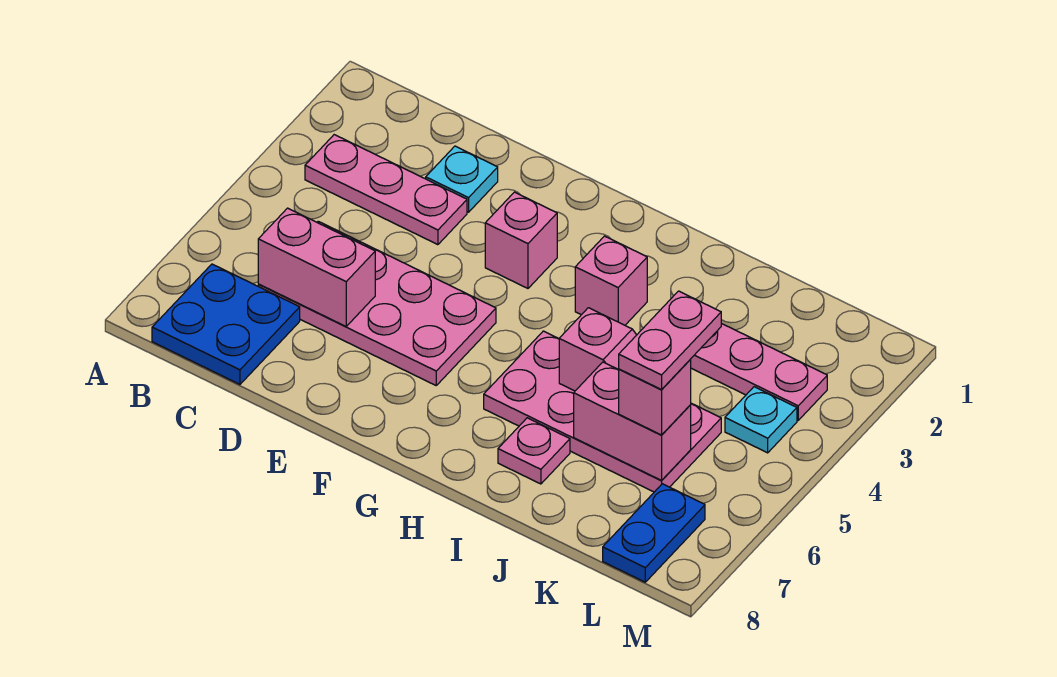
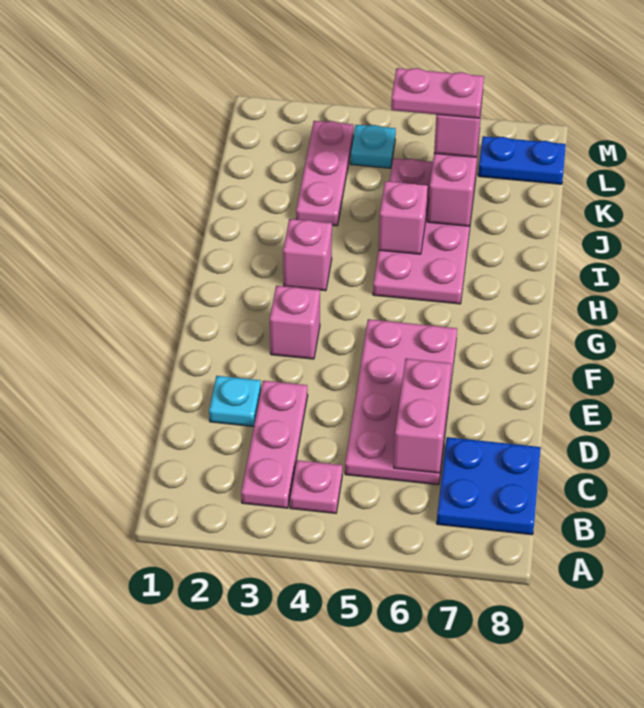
pink 1x1 plate [498,418,570,484] -> pink 1x1 plate moved to [290,460,342,513]

